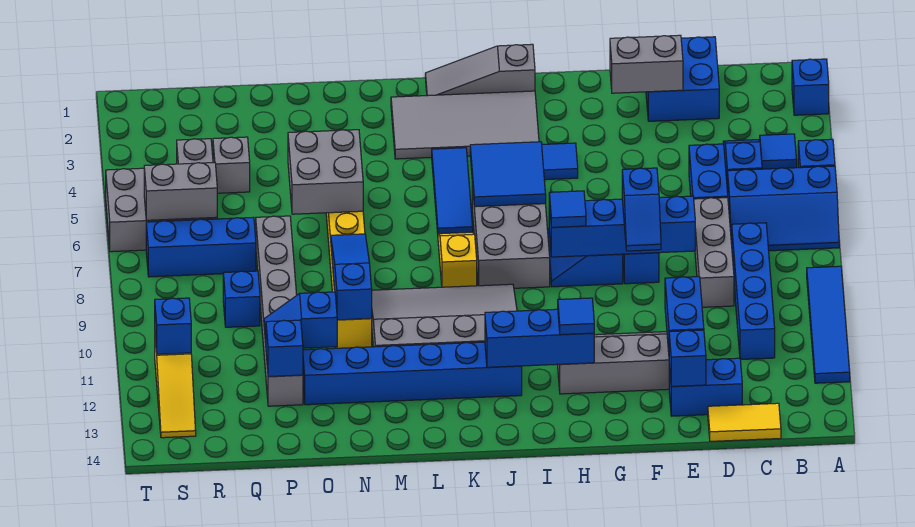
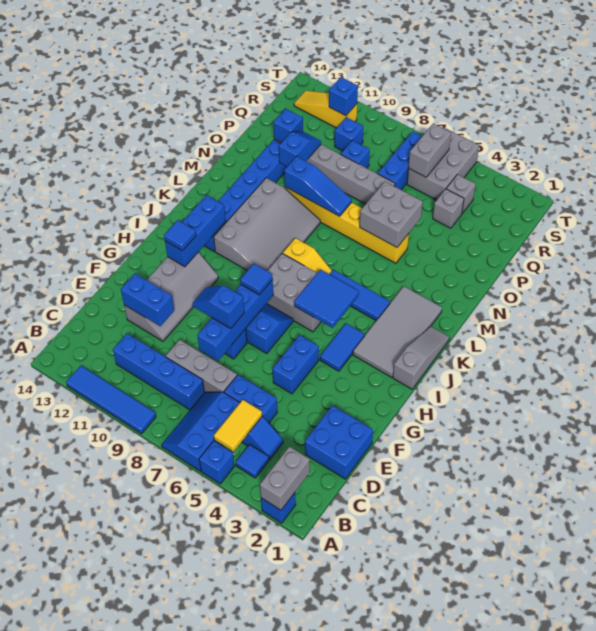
yellow 1x2 tile [708,403,781,441] -> yellow 1x2 tile moved to [214,400,262,452]
blue 1x2 brick [669,358,742,416] -> blue 1x2 brick moved to [273,335,319,394]
grey 1x2 brick [610,35,683,93] -> grey 1x2 brick moved to [260,447,310,510]
blue 1x1 brick [669,330,706,386] -> blue 1x1 brick moved to [335,117,363,151]

